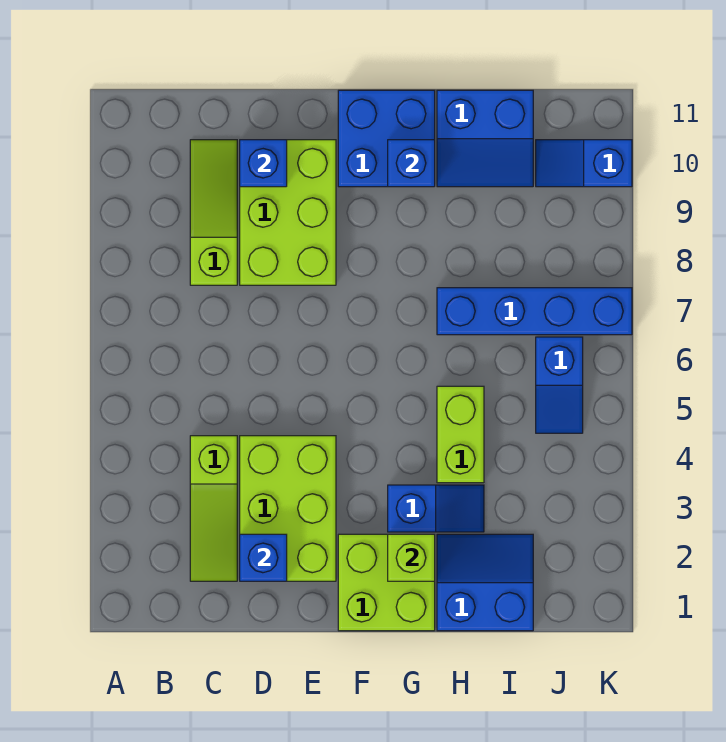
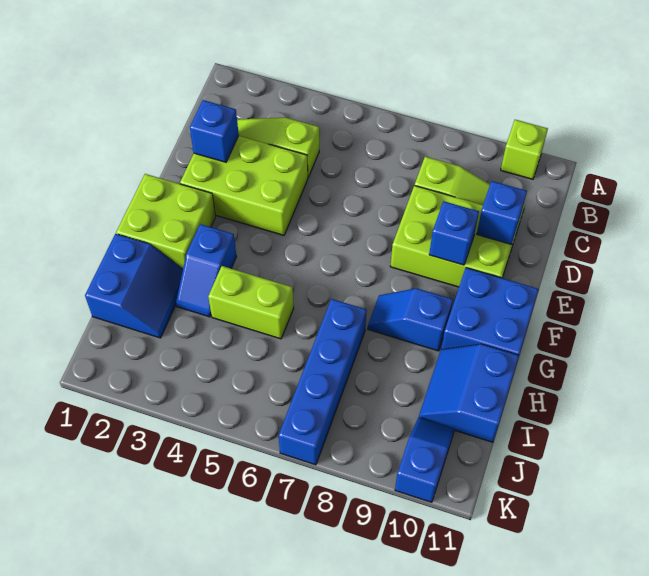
lime 1x1 brick [388,534,435,581] -> lime 1x1 brick moved to [501,120,548,179]
blue 1x1 brick [388,140,435,187] -> blue 1x1 brick moved to [429,201,479,265]
blue 1x2 slope [536,337,583,433] -> blue 1x2 slope moved to [368,288,453,351]

